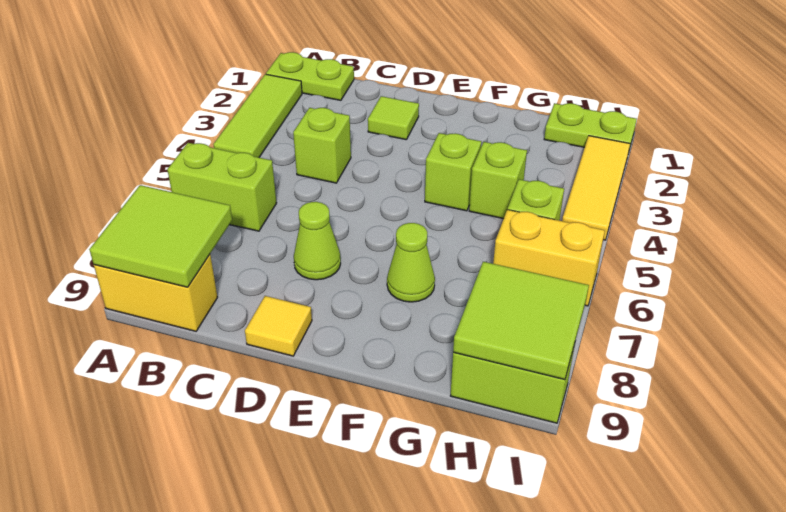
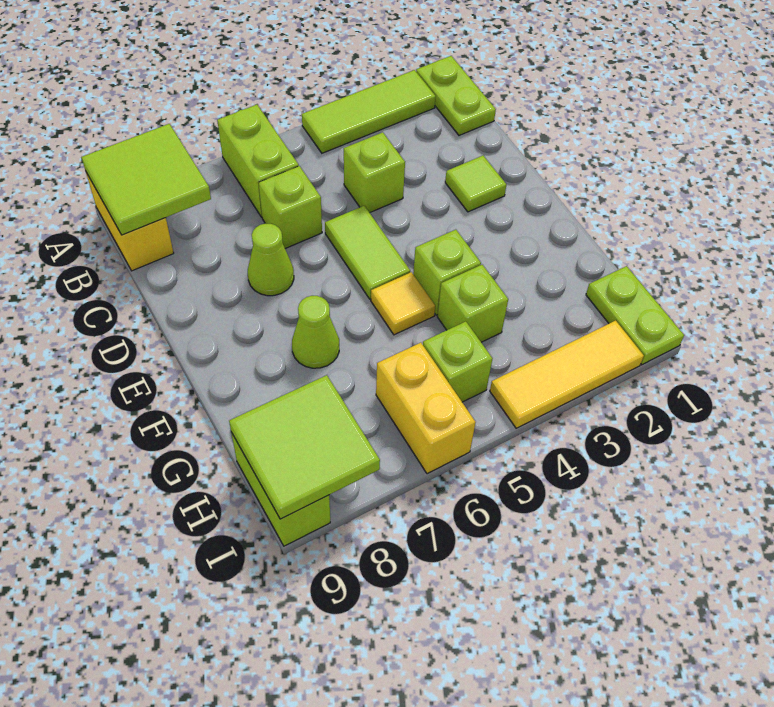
none -> lime 1x1 brick [259,166,322,249]
none -> lime 1x2 tile [325,206,410,299]
yellow 1x1 tile [245,296,312,356] -> yellow 1x1 tile moved to [371,272,435,335]

